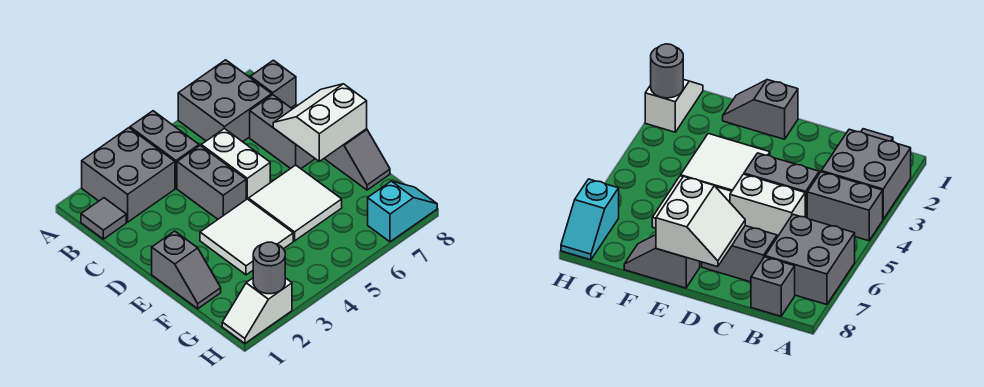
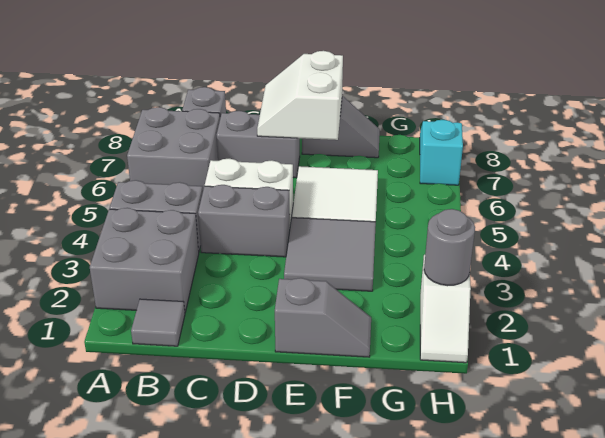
white 2x2 tile [200,199,293,275] -> grey 2x2 tile [284,218,376,291]

